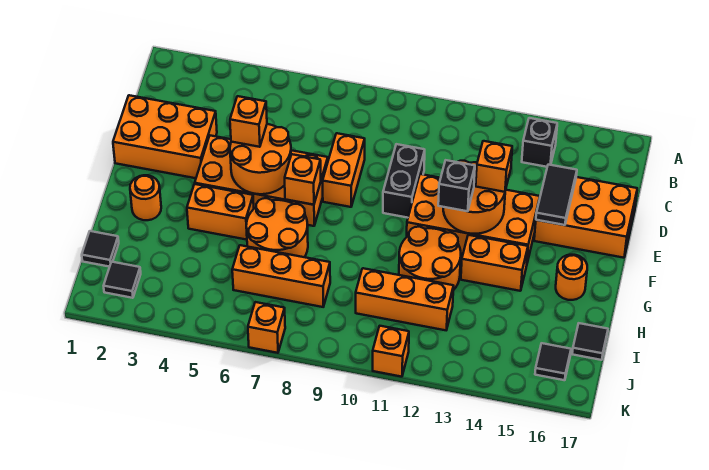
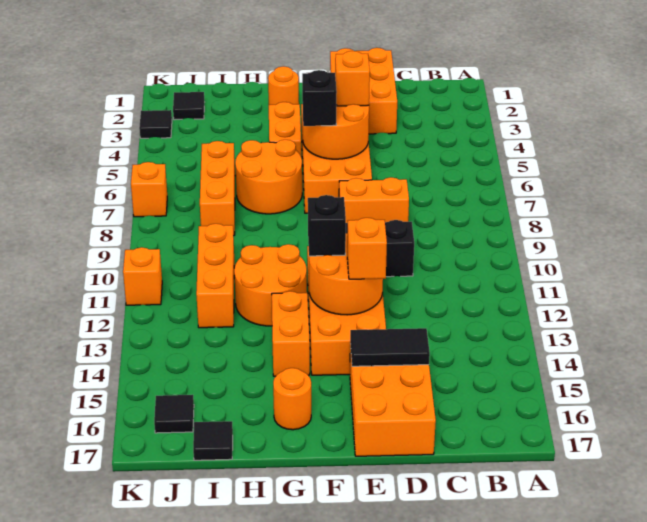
black 1x1 brick [522,118,557,167] -> black 1x1 brick moved to [302,70,337,126]
orange 1x1 brick [285,154,321,205] -> none
black 1x1 tile [82,231,119,267] -> black 1x1 tile moved to [139,110,172,138]

